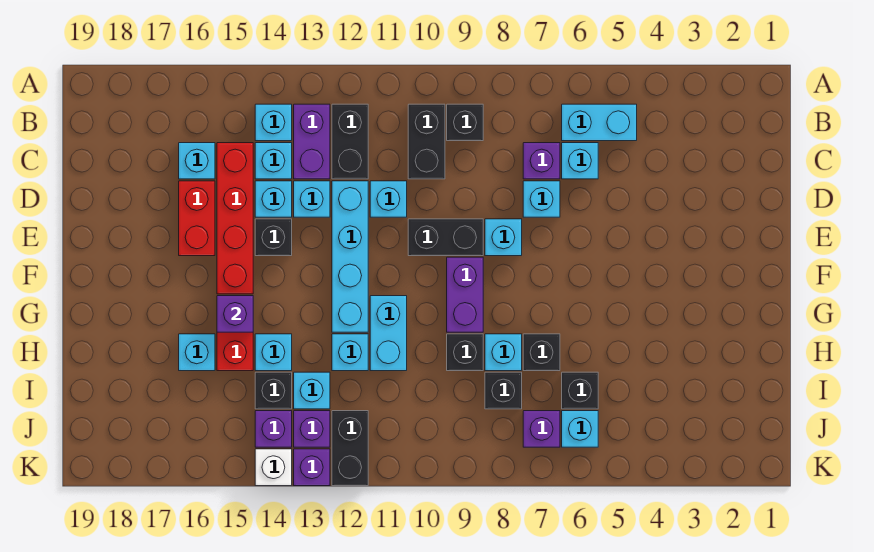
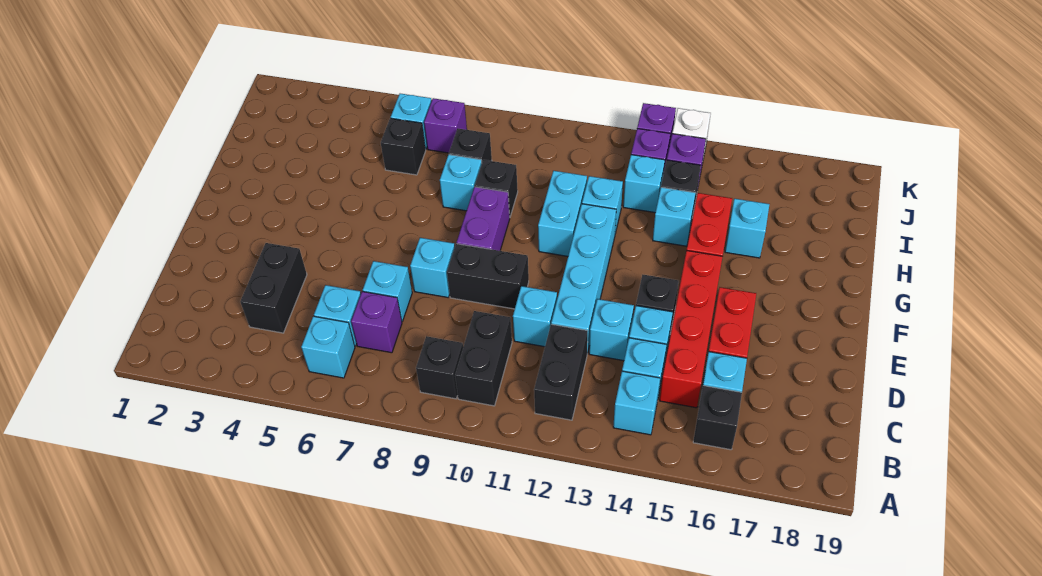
cyan 1x2 brick [562,104,637,141] -> cyan 1x1 brick [301,316,355,378]
purple 1x2 brick [294,104,330,179] -> none
purple 1x1 brick [217,296,253,332] -> none
black 1x1 brick [523,334,560,371] -> black 1x1 brick moved to [693,386,742,450]
black 1x2 brick [332,411,368,486] -> black 1x2 brick moved to [240,243,307,333]

